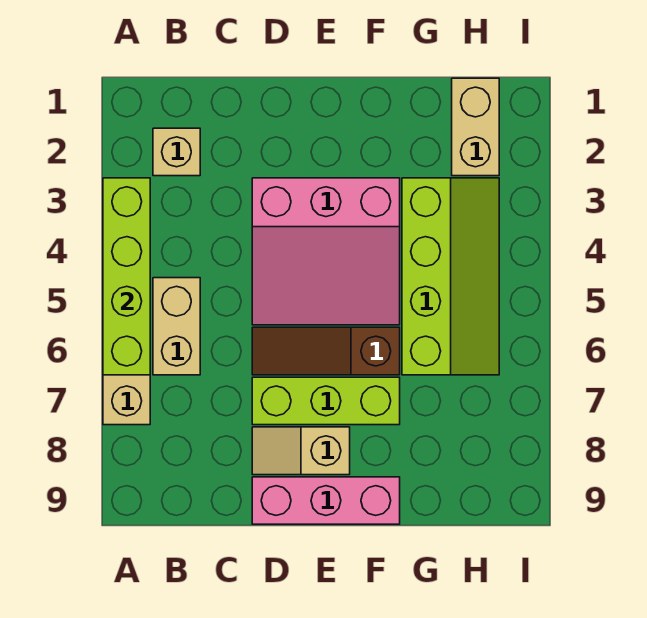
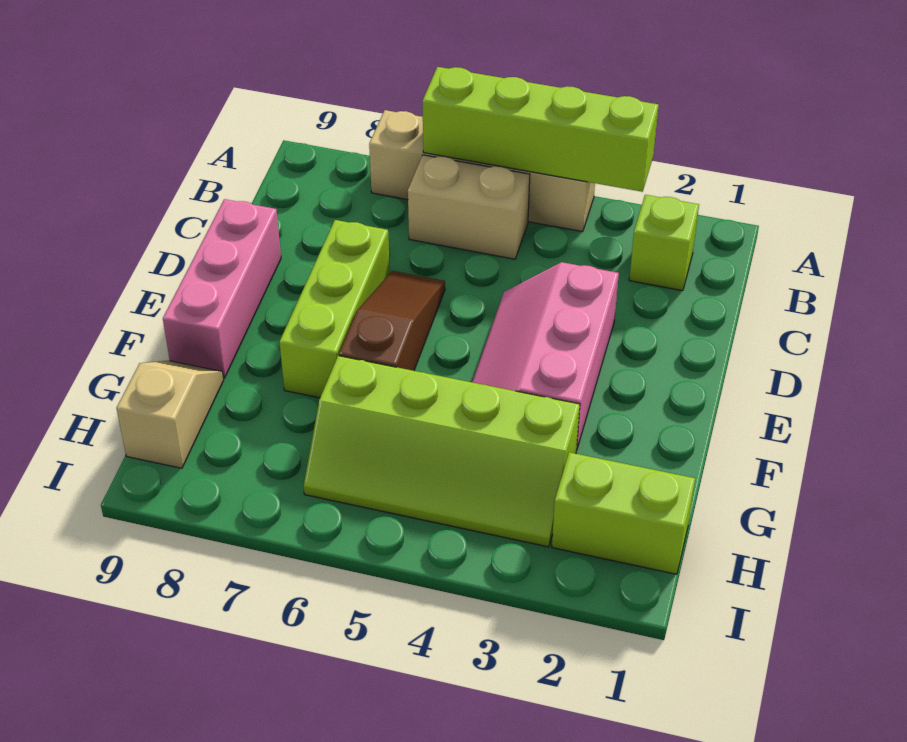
tan 1x1 brick [153,128,200,176] -> lime 1x1 brick [629,195,699,291]
pink 3x3 slope [252,178,400,325] -> pink 2x3 slope [472,262,619,450]
tan 1x2 slope [252,427,350,475] -> tan 1x2 slope moved to [116,361,224,468]
tan 1x2 brick [452,78,499,176] -> lime 1x2 brick [552,452,695,574]

